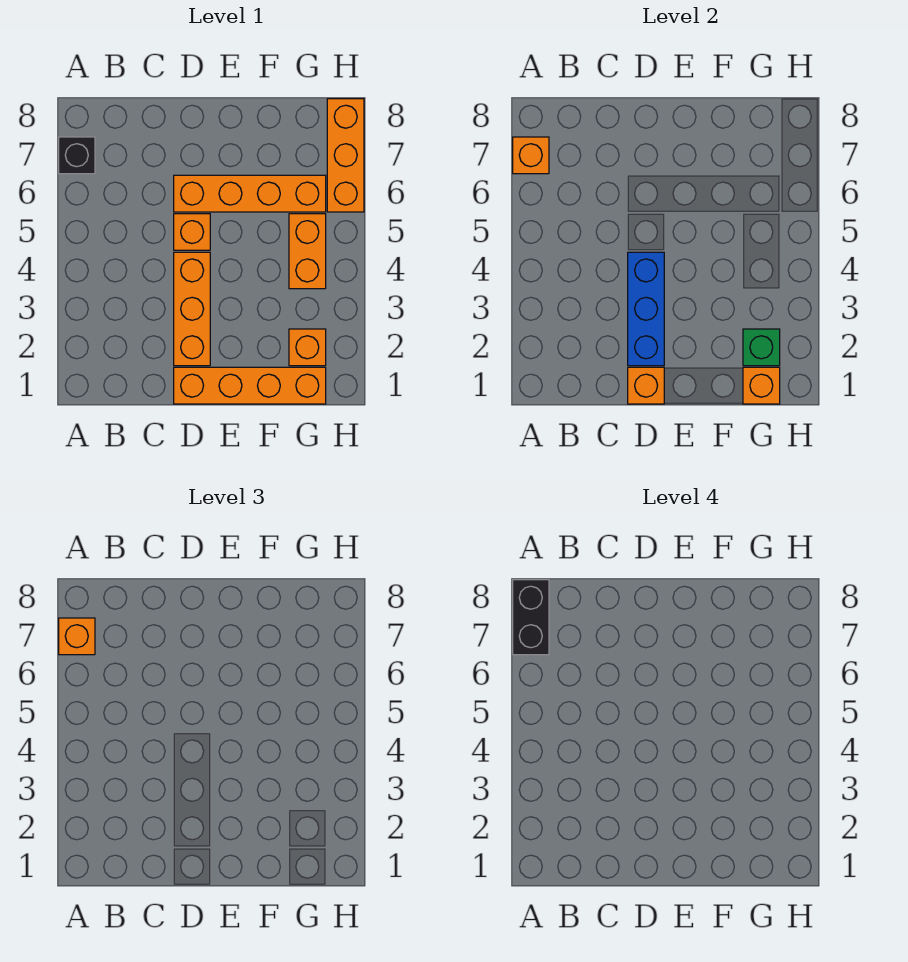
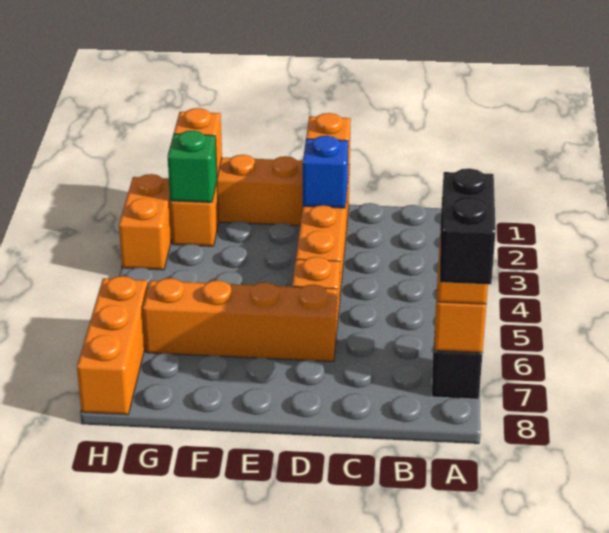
blue 1x3 brick [628,252,664,366] -> blue 1x1 brick [303,136,348,208]
orange 1x2 brick [289,214,326,289] -> orange 1x2 brick moved to [119,174,172,270]

